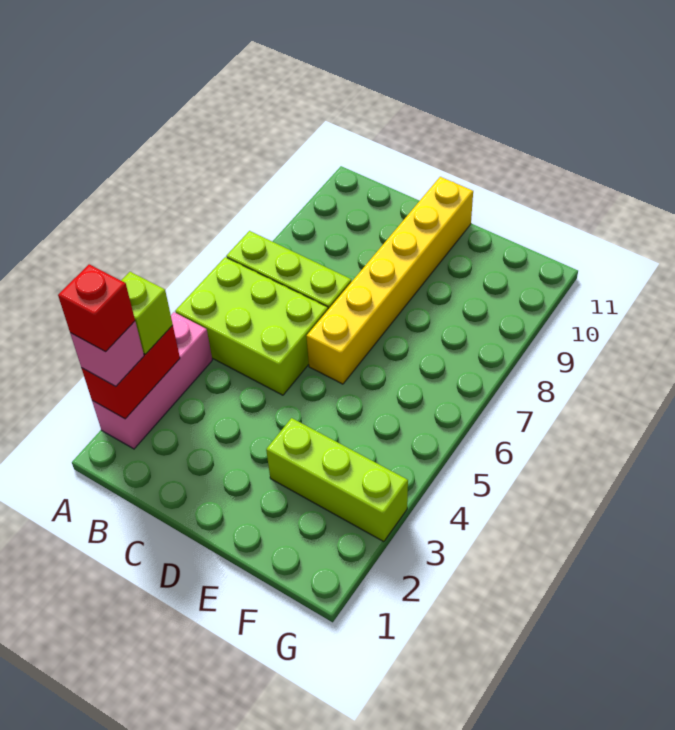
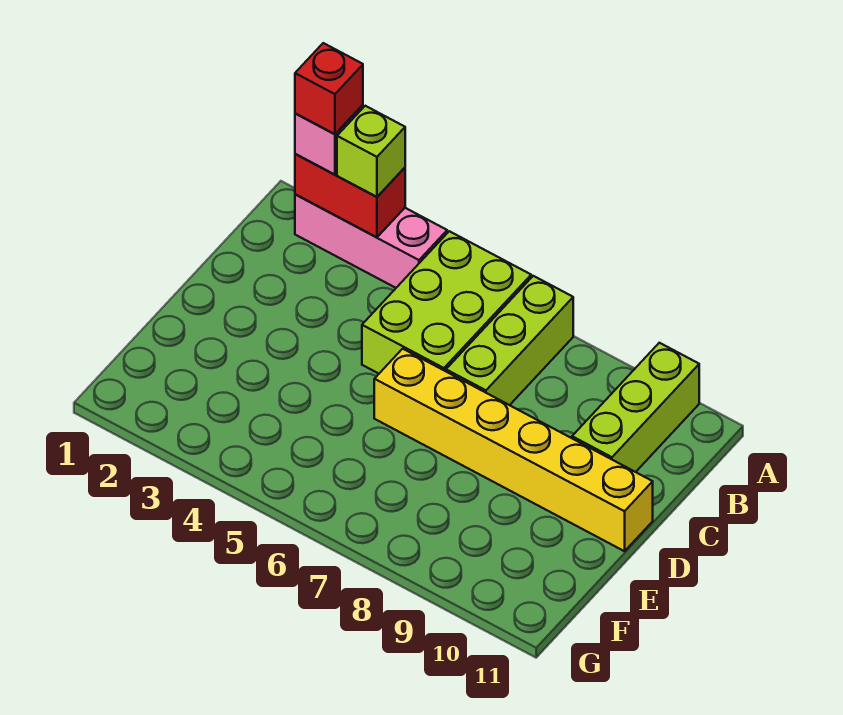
lime 1x3 brick [266,418,408,542] -> lime 1x3 brick moved to [572,343,699,472]

